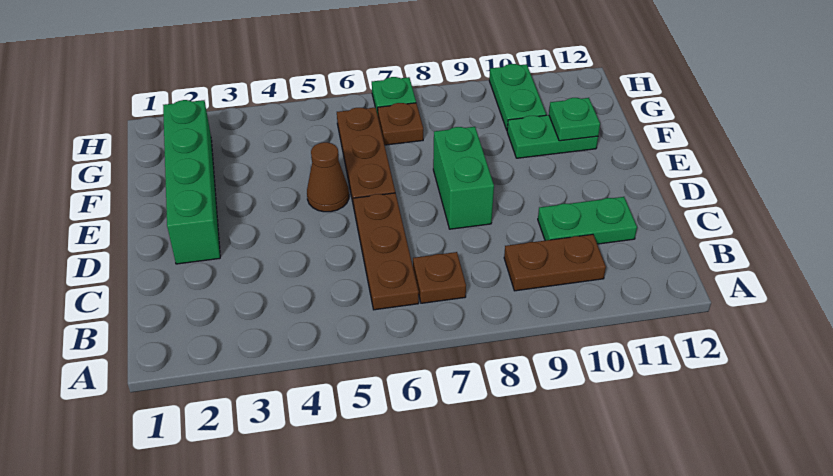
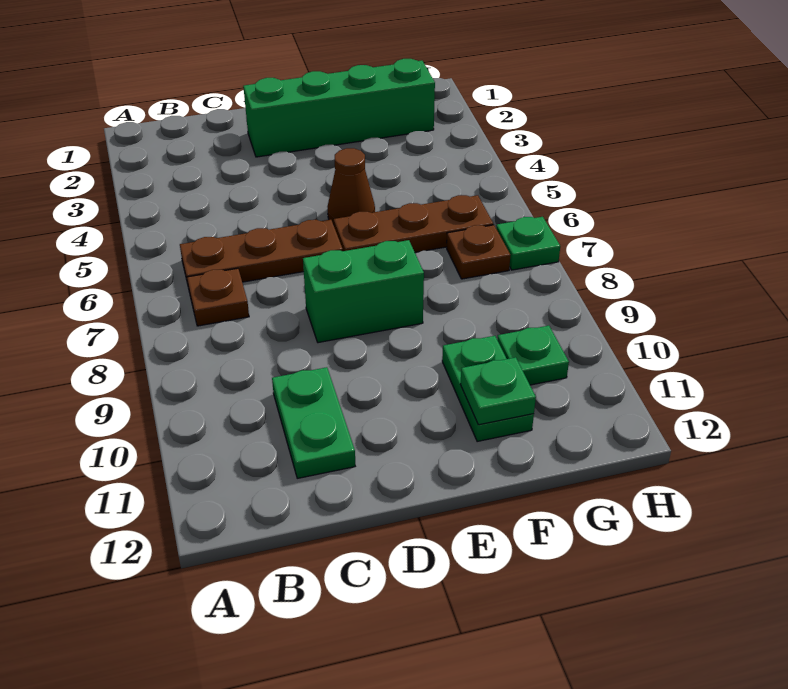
brown 1x2 plate [504,234,606,291] -> none
green 1x2 plate [489,64,546,130] -> green 1x1 plate [497,326,569,385]

